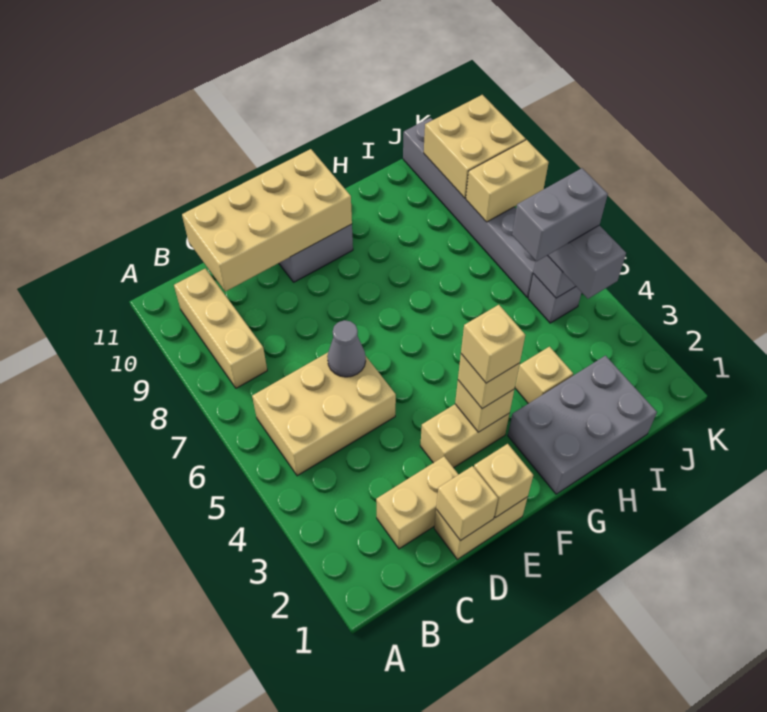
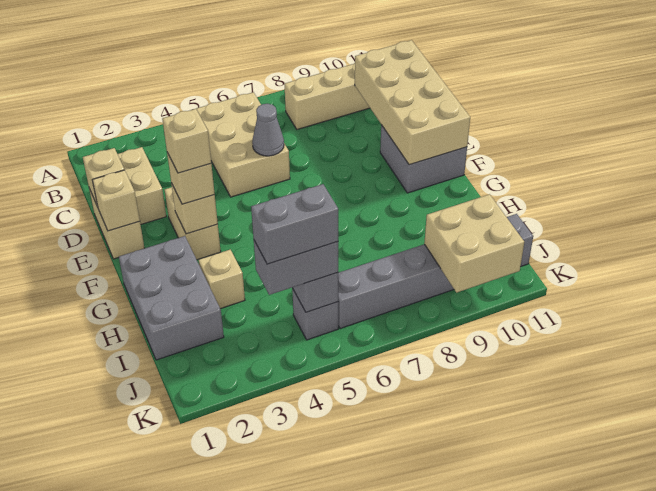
grey 1x2 brick [512,168,608,261] -> grey 1x2 brick turned to [251,184,338,264]
tan 1x2 brick [466,140,549,222] -> none

